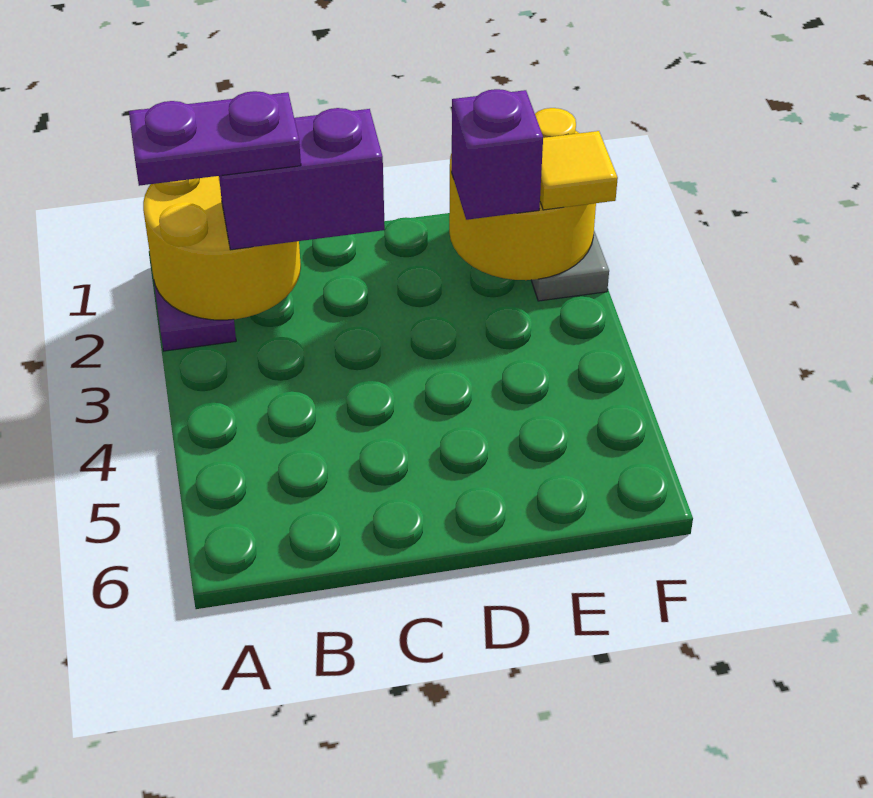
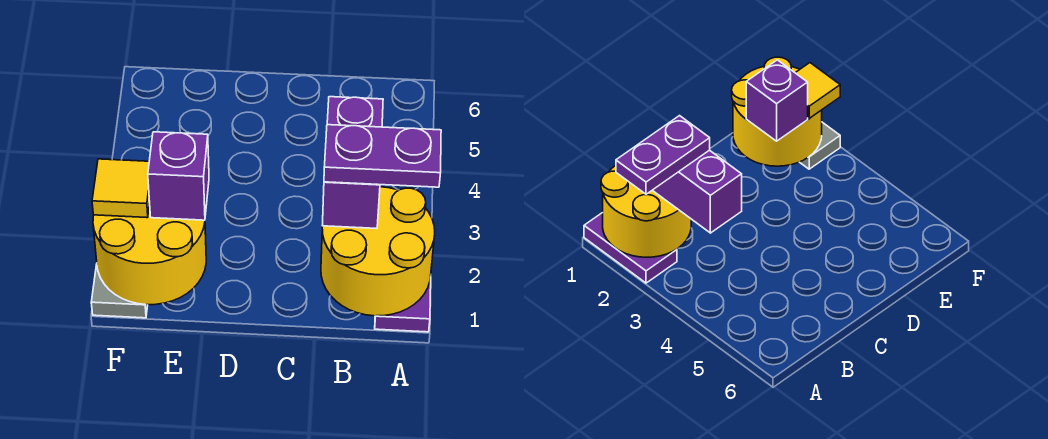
purple 1x2 brick [219,108,385,250] -> purple 1x2 brick turned to [322,97,383,228]

